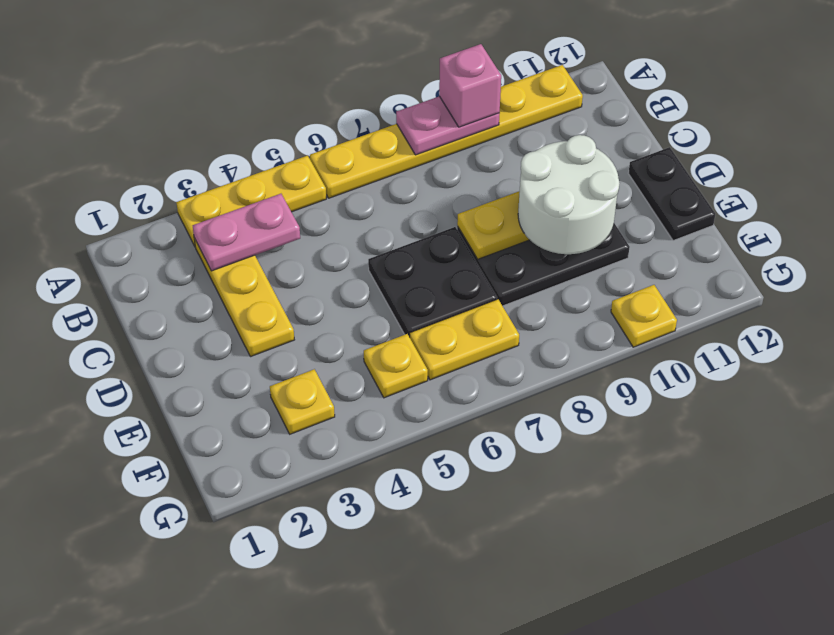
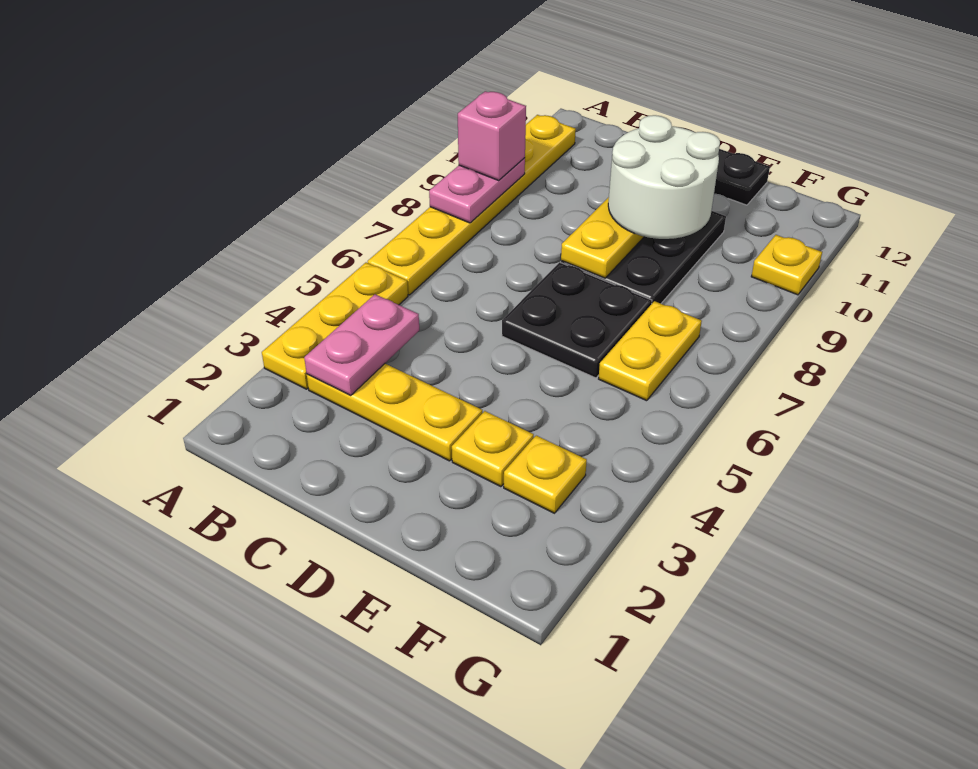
yellow 1x1 plate [364,334,428,398] -> yellow 1x1 plate moved to [452,411,534,487]

